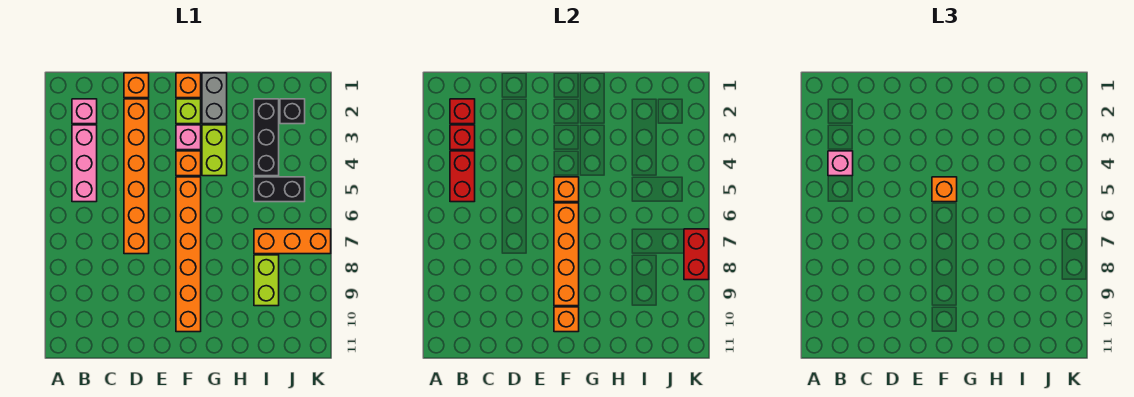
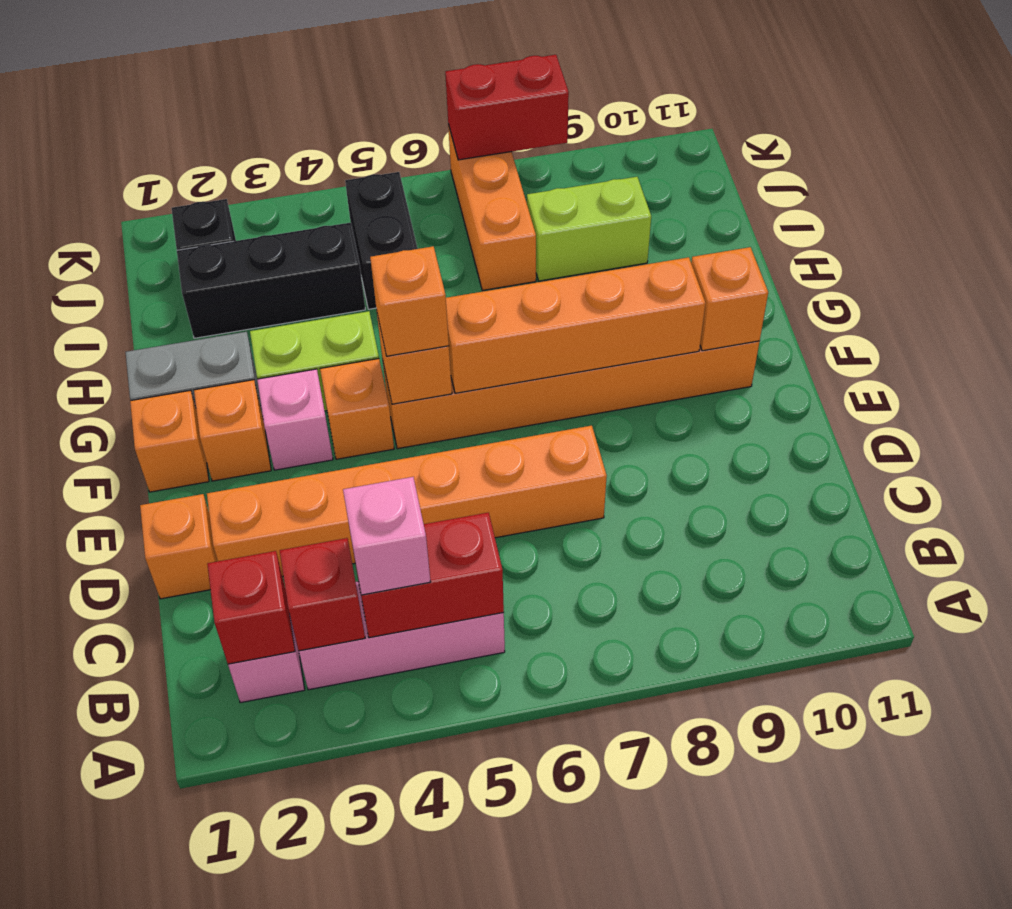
lime 1x1 brick [176,99,201,124] -> orange 1x1 brick [194,380,271,481]

